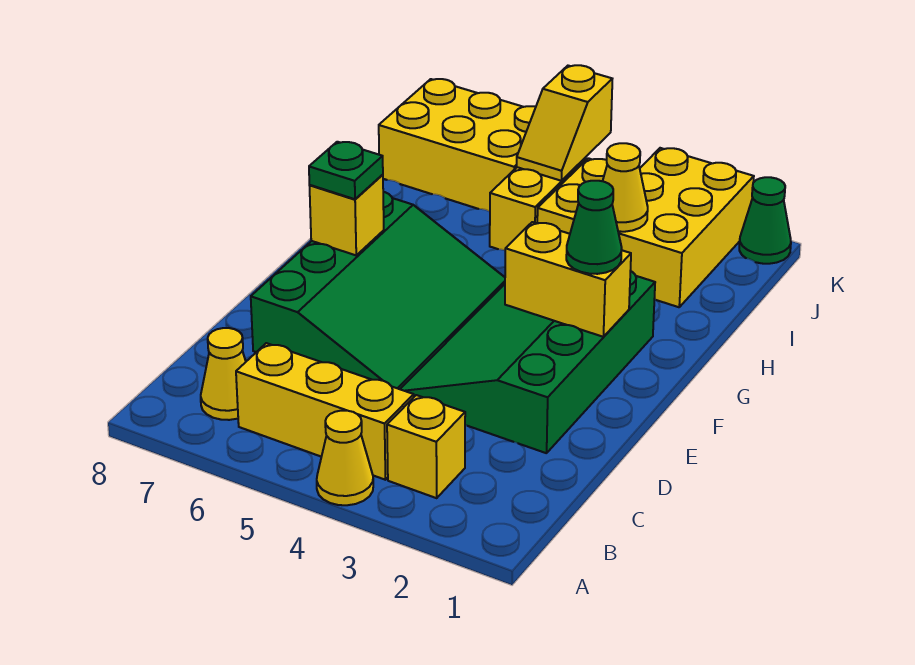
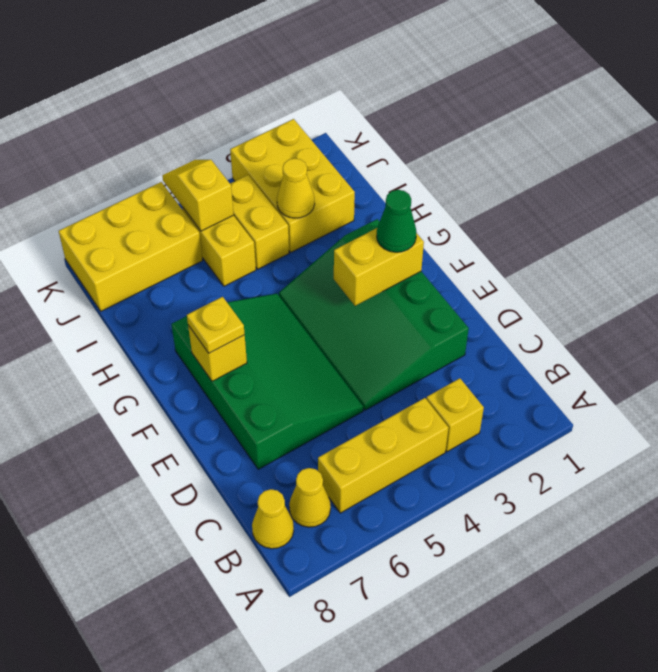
yellow 1x1 cone [317,411,373,505] -> yellow 1x1 cone moved to [252,489,294,549]
green 1x1 plate [309,142,383,199] -> yellow 1x1 plate [187,297,245,353]
yellow 1x2 slope [517,65,612,181] -> yellow 1x2 slope turned to [162,160,234,231]
green 1x1 cone [739,177,791,264] -> none

